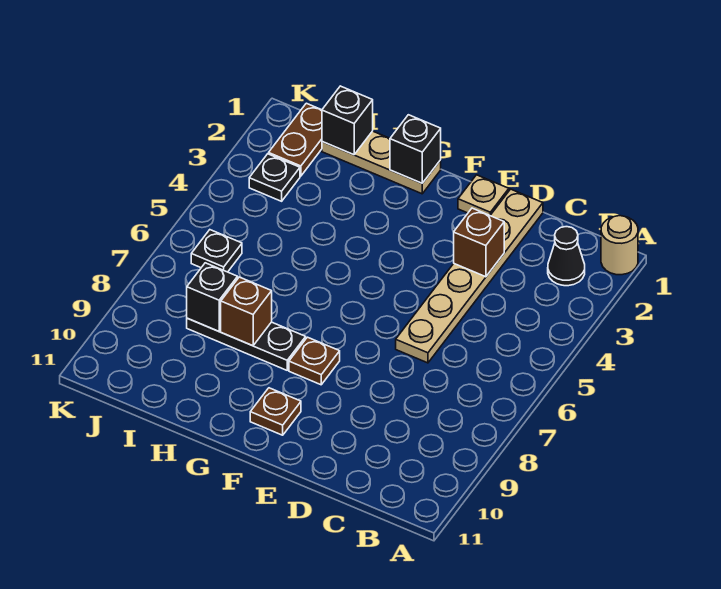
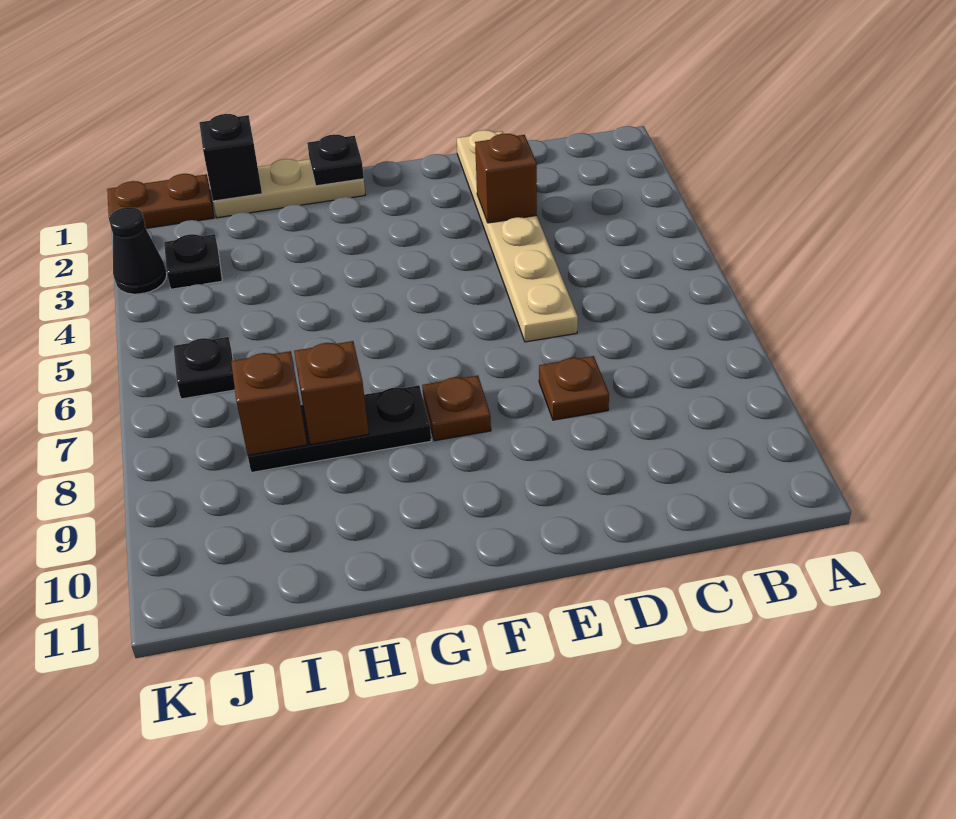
tan 1x1 round brick [601,216,638,275] -> none
black 1x1 cone [548,227,585,286] -> black 1x1 cone moved to [109,207,167,294]
tan 1x1 plate [458,175,509,215] -> none
brown 1x1 plate [250,388,301,435] -> brown 1x1 plate moved to [539,356,609,420]
black 1x1 brick [390,115,441,183] -> black 1x1 plate [307,135,364,186]
black 1x1 brick [187,263,238,331] -> brown 1x1 brick [231,351,307,455]
brown 1x2 plate [269,103,322,176] -> brown 1x2 plate turned to [107,174,214,228]

